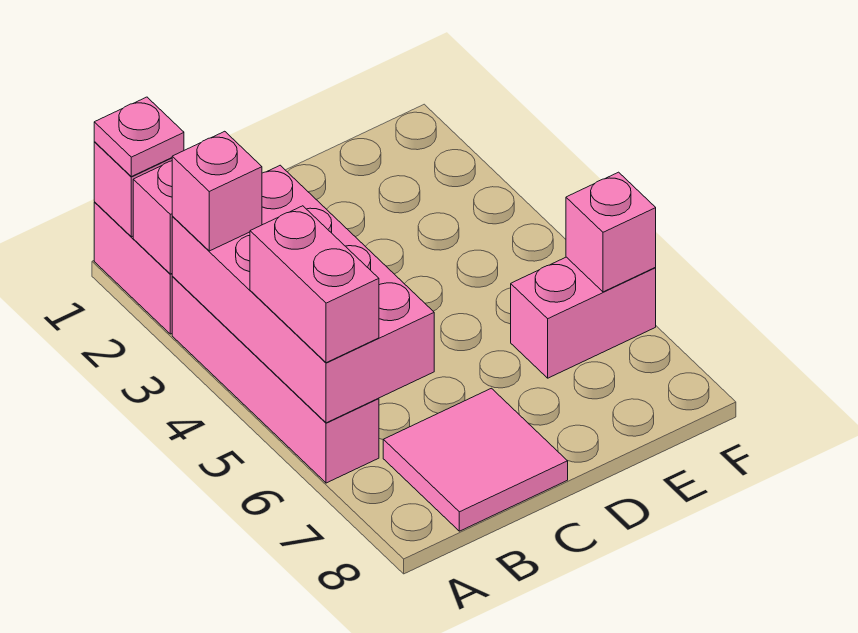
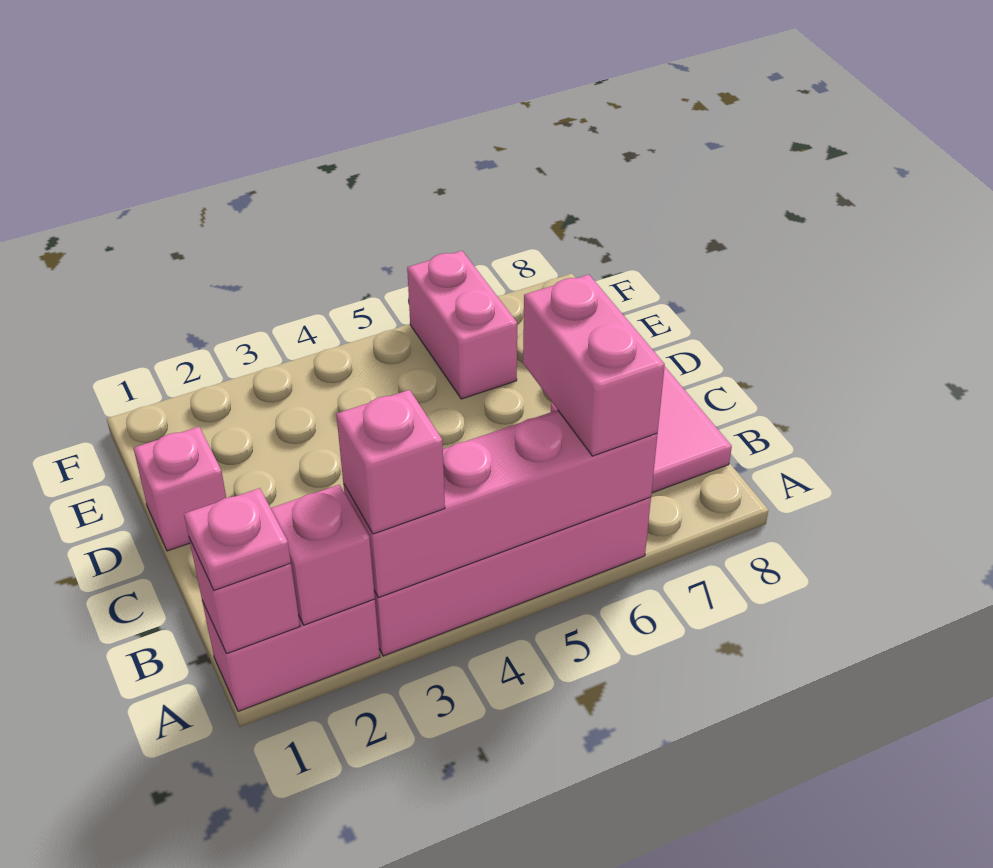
pink 2x4 brick [172,165,434,423] -> pink 1x4 brick [343,410,658,598]
pink 1x2 brick [250,206,379,363] -> pink 1x2 brick turned to [523,275,665,456]
pink 1x1 brick [566,172,656,292] -> pink 1x1 brick moved to [134,427,226,551]

